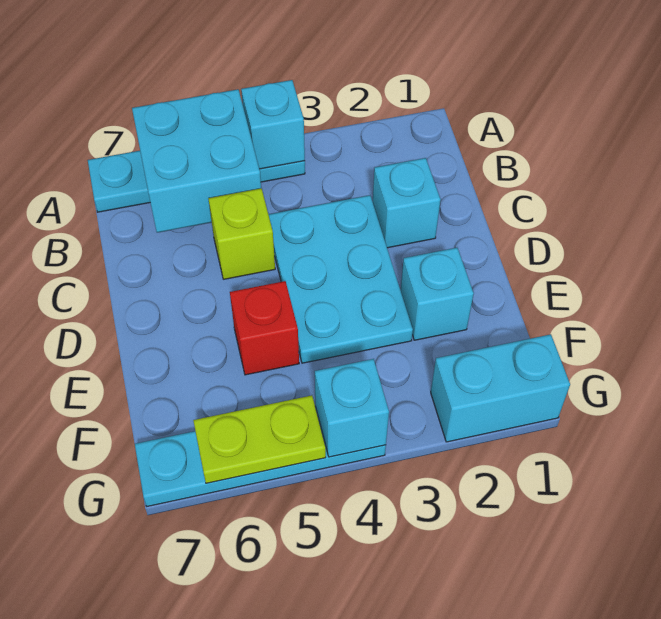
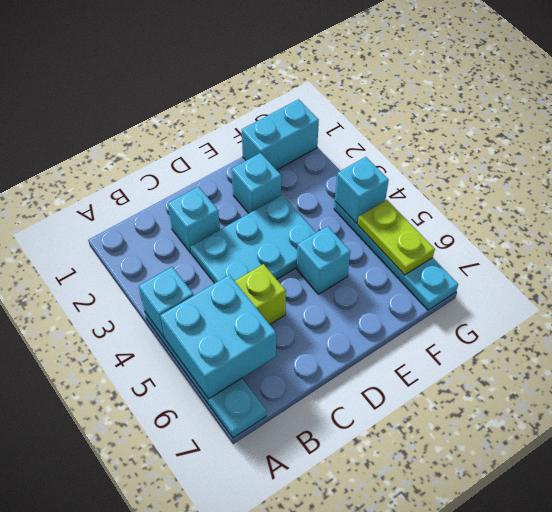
red 1x1 brick [230,281,299,375] -> cyan 1x1 brick [297,226,350,294]
cyan 1x2 brick [431,334,570,442] -> cyan 1x2 brick turned to [242,99,319,170]

